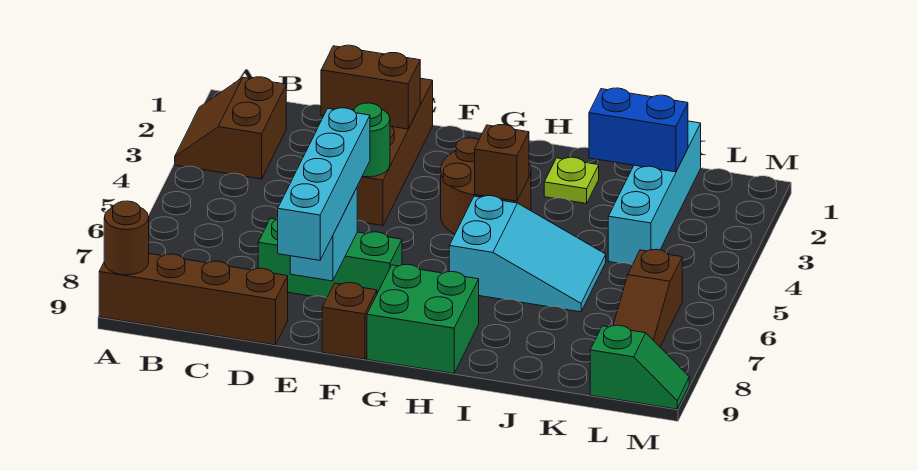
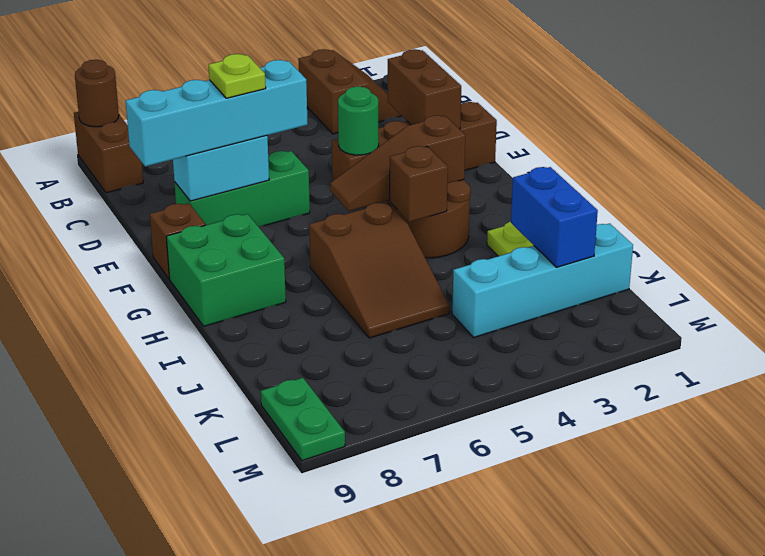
brown 2x2 slope [175,77,286,179] -> brown 2x2 slope turned to [298,49,401,134]
brown 1x4 brick [99,254,288,345] -> brown 1x2 brick [74,112,143,193]
green 1x3 brick [258,218,402,298] -> green 1x3 brick turned to [174,151,310,226]
none -> lime 1x1 plate [209,54,266,98]
cyan 2x3 slope [449,196,606,312] -> brown 2x3 slope [309,203,449,338]
brown 1x3 slope [613,249,682,347] -> brown 1x3 slope moved to [330,115,465,211]
green 1x2 slope [590,325,689,409] -> green 1x2 plate [261,378,345,461]

